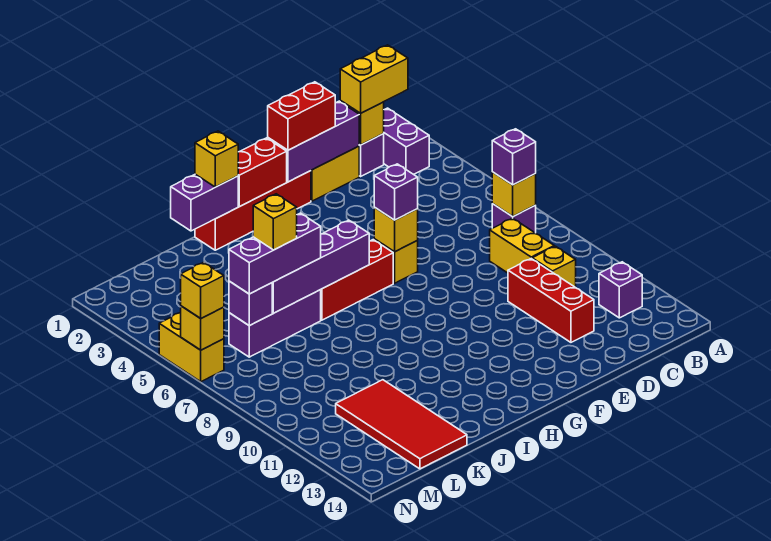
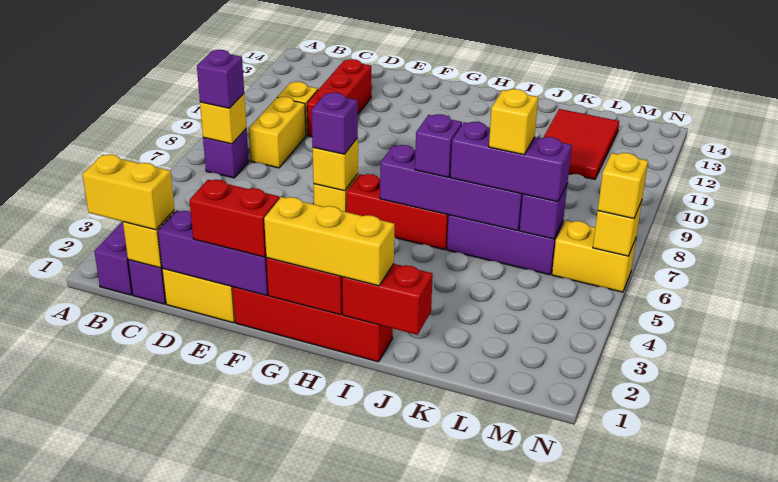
purple 1x1 brick [599,262,642,318] -> purple 1x1 brick moved to [415,114,462,177]
purple 1x2 brick [171,174,238,231] -> red 1x2 brick [342,264,433,335]
yellow 1x1 brick [195,131,238,187] -> yellow 1x3 brick [264,197,394,286]
red 2x4 tile [336,380,467,469] -> red 2x3 tile [543,109,619,179]
yellow 1x2 brick [159,312,224,382] -> yellow 1x2 brick turned to [552,221,636,292]

